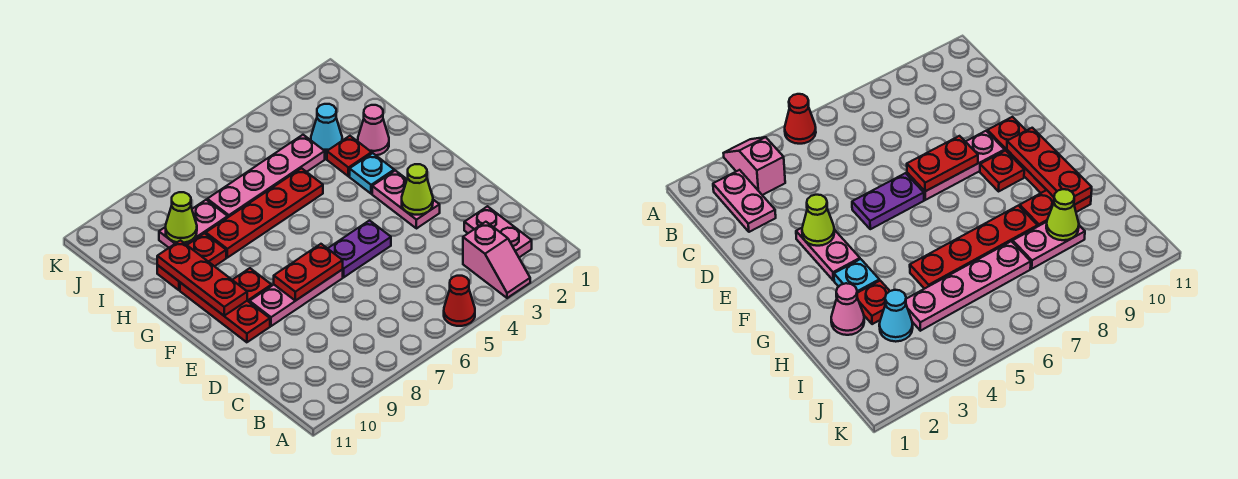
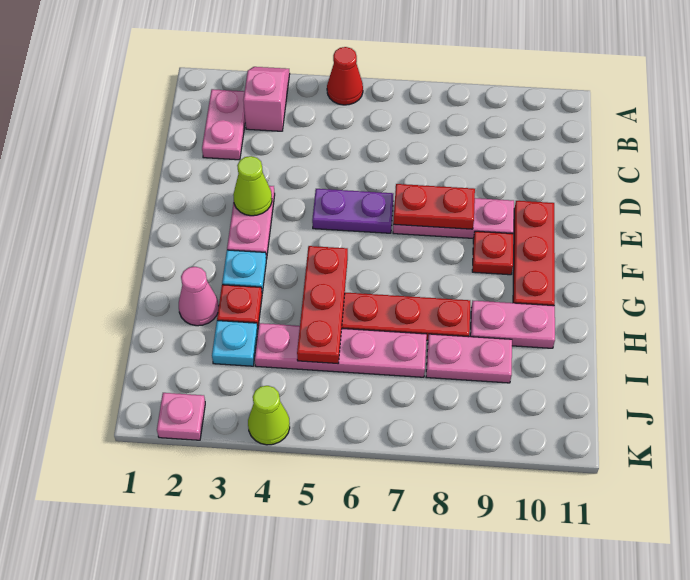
red 1x3 plate [157,240,247,316] -> red 1x3 plate moved to [297,246,348,364]
red 1x2 plate [157,233,226,290] -> pink 1x2 plate [470,301,555,348]
cyan 1x1 cone [311,104,342,154] -> cyan 1x1 plate [212,321,258,366]
lime 1x1 cone [166,192,197,243] -> lime 1x1 cone moved to [248,386,290,445]
none -> pink 1x1 plate [157,393,205,440]

